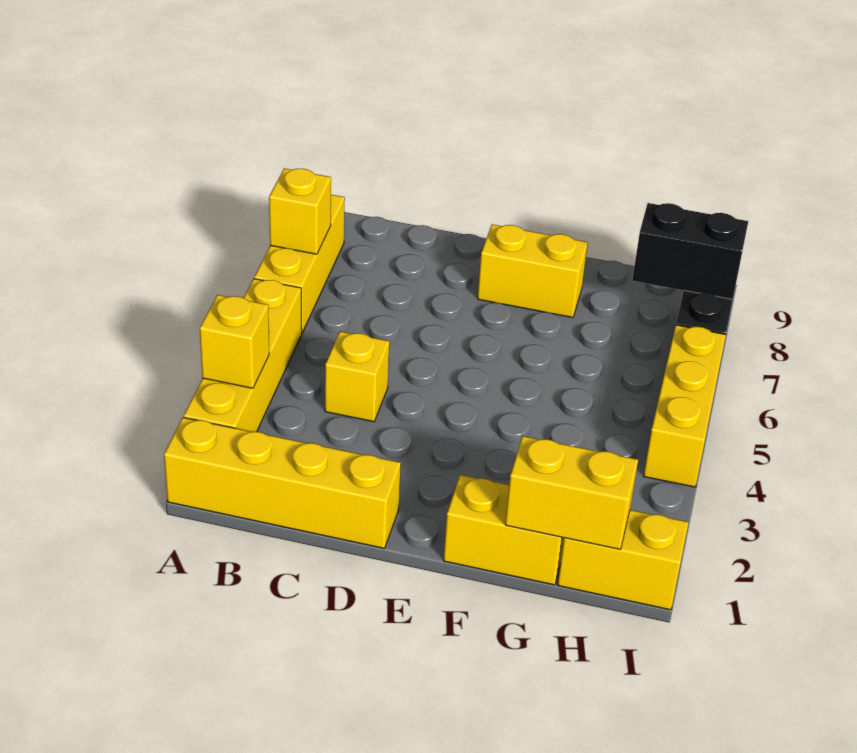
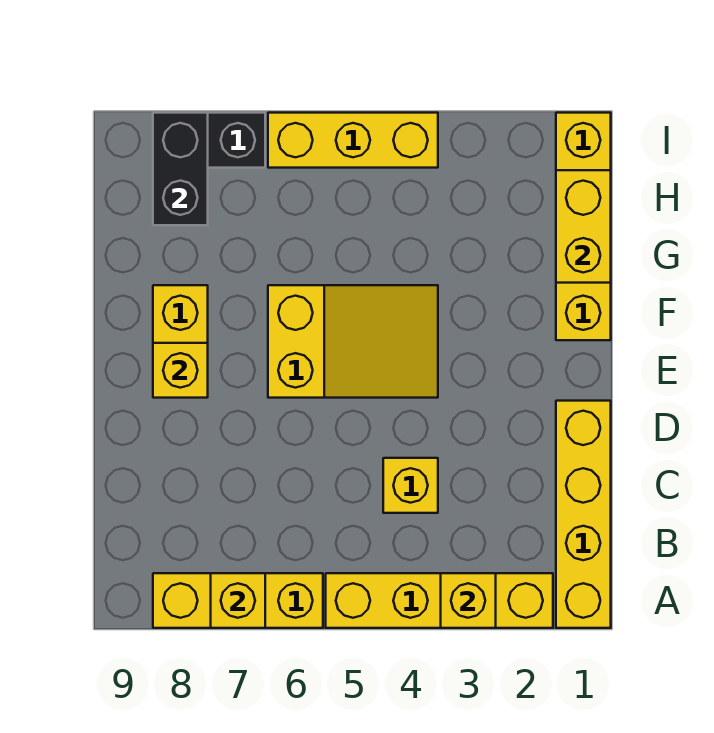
none -> yellow 2x3 slope [268,285,438,398]
none -> yellow 1x1 brick [153,343,208,398]

